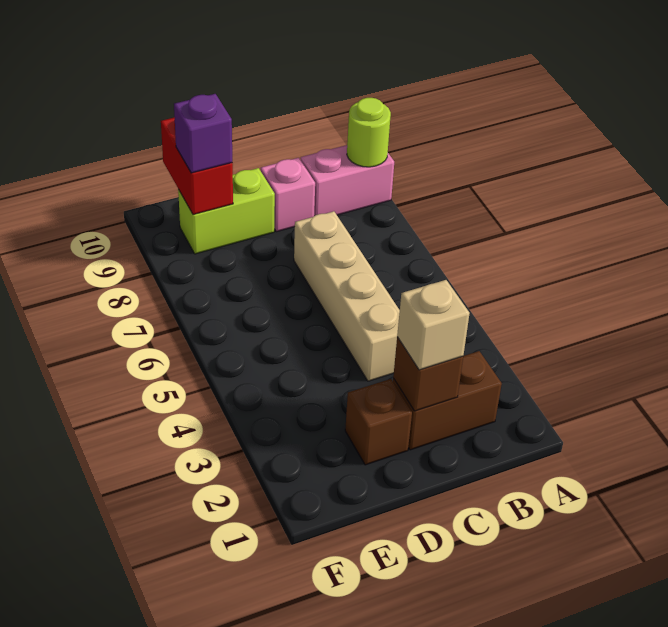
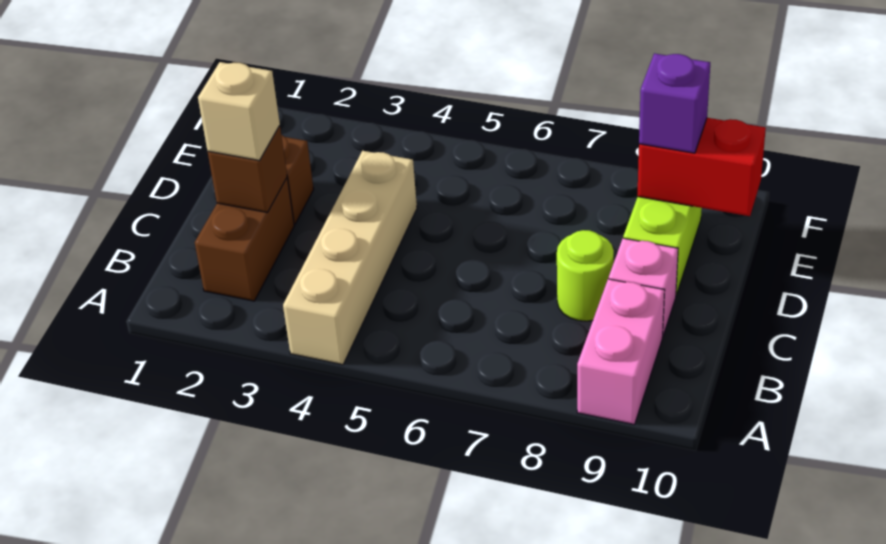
lime 1x1 round brick [347,98,391,167] -> lime 1x1 round brick moved to [557,230,614,321]
tan 1x4 brick [294,211,400,381] -> tan 1x4 brick turned to [283,151,417,365]

